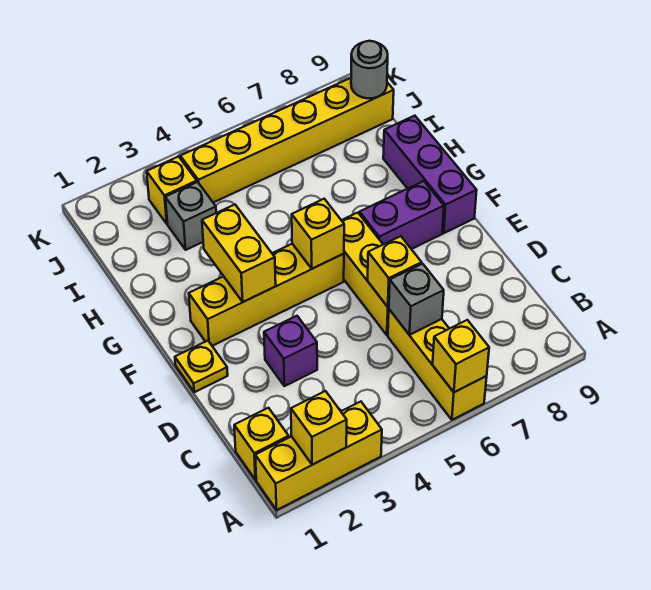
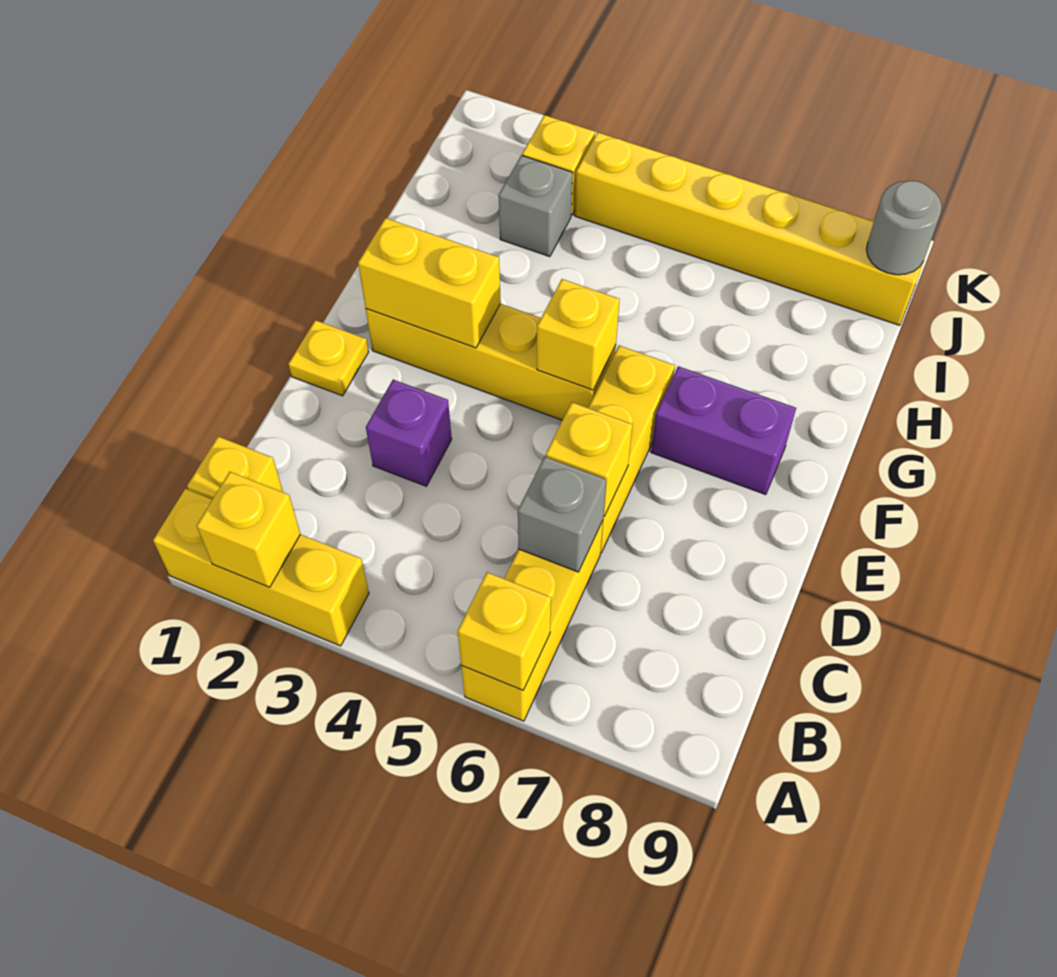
yellow 1x2 brick [202,204,276,302] -> yellow 1x2 brick turned to [358,218,501,348]
purple 1x3 brick [383,116,477,233] -> none

